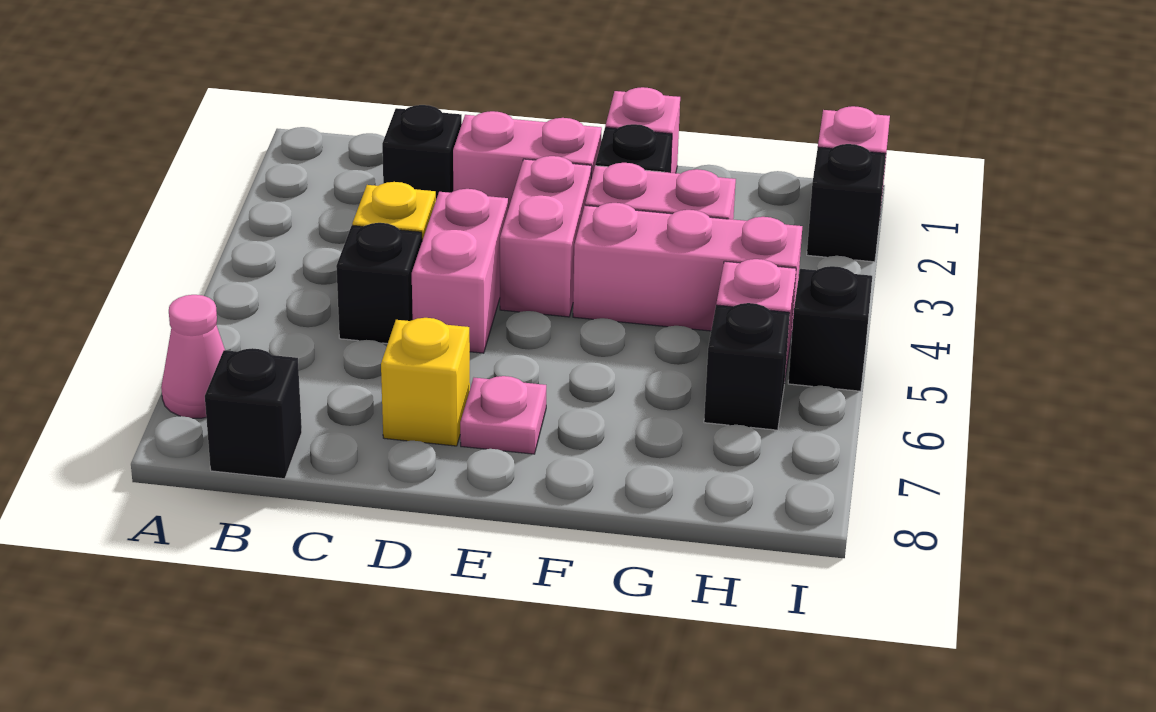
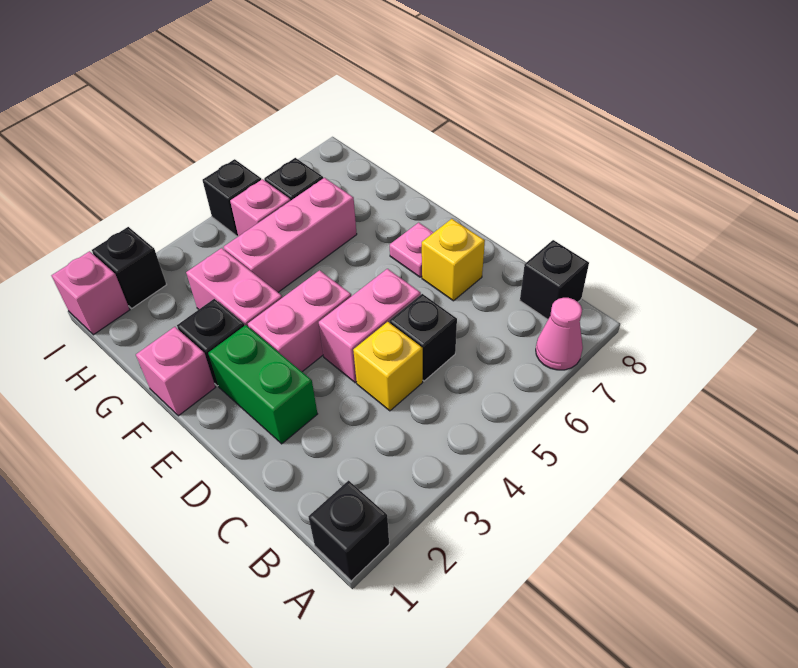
black 1x1 brick [382,105,462,199] -> black 1x1 brick moved to [308,481,389,581]
pink 1x2 brick [453,111,602,209] -> green 1x2 brick [208,325,317,444]
pink 1x3 brick [573,203,802,336] -> pink 1x3 brick turned to [224,178,357,292]

